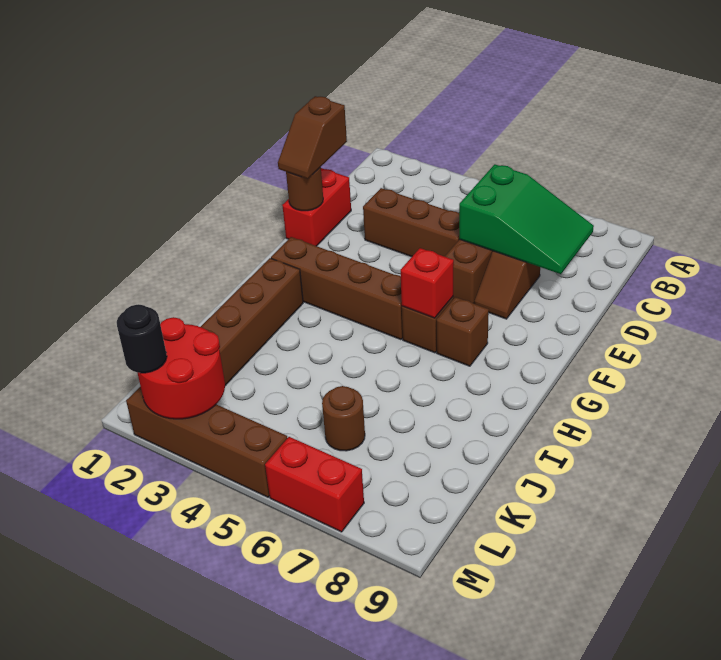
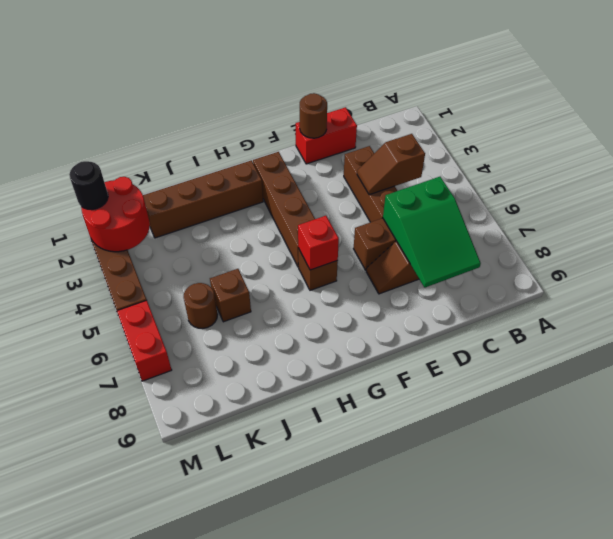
brown 1x2 slope [278,96,347,179] -> brown 1x2 slope moved to [357,134,425,195]
brown 1x1 brick [437,297,489,366] -> brown 1x1 brick moved to [210,269,251,322]

